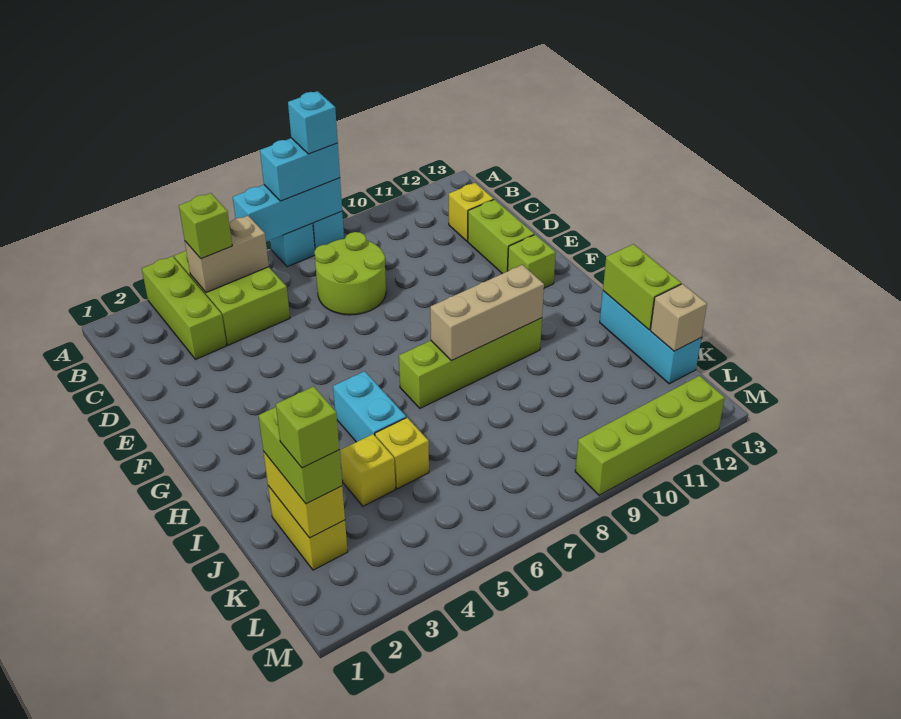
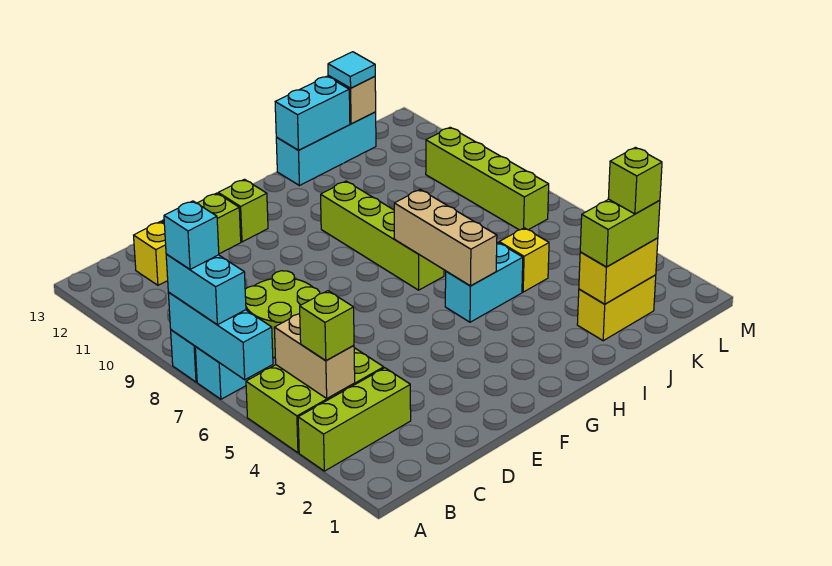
tan 1x3 brick [430,265,544,361] -> tan 1x3 brick moved to [394,190,497,286]
lime 1x2 brick [603,244,681,330] -> cyan 1x2 brick [275,76,350,150]
yellow 1x1 brick [340,434,395,506] -> none
none -> cyan 1x1 tile [328,52,375,88]
lime 1x4 brick [575,376,725,495] -> lime 1x4 brick moved to [426,127,549,230]

